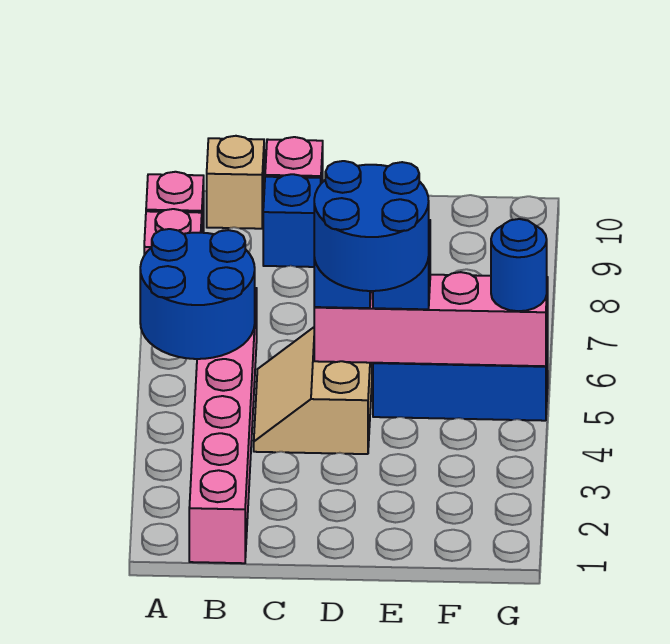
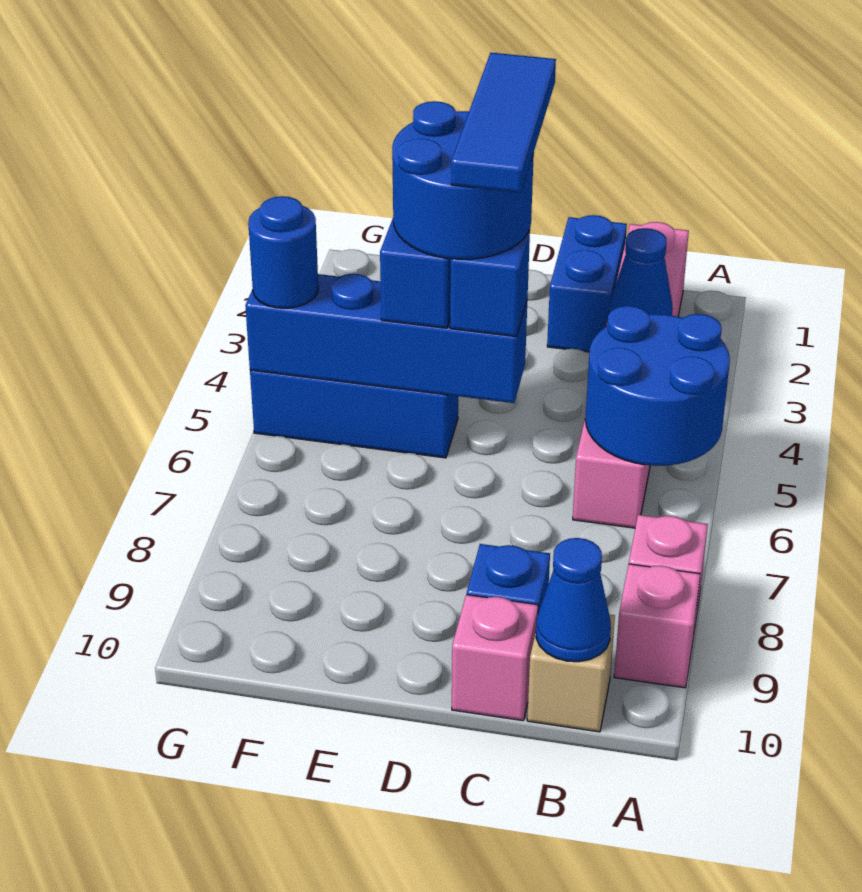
none -> blue 1x1 cone [609,228,673,316]
none -> blue 1x1 cone [536,538,611,662]
none -> blue 1x2 brick [547,215,627,352]
tan 2x2 slope [254,327,372,454] -> none
none -> blue 1x3 tile [451,53,556,193]
pink 1x4 brick [314,272,548,366] -> blue 1x4 brick [245,274,527,403]

